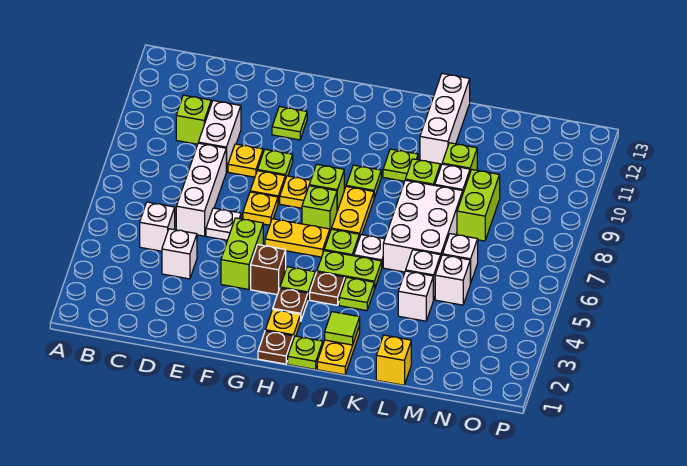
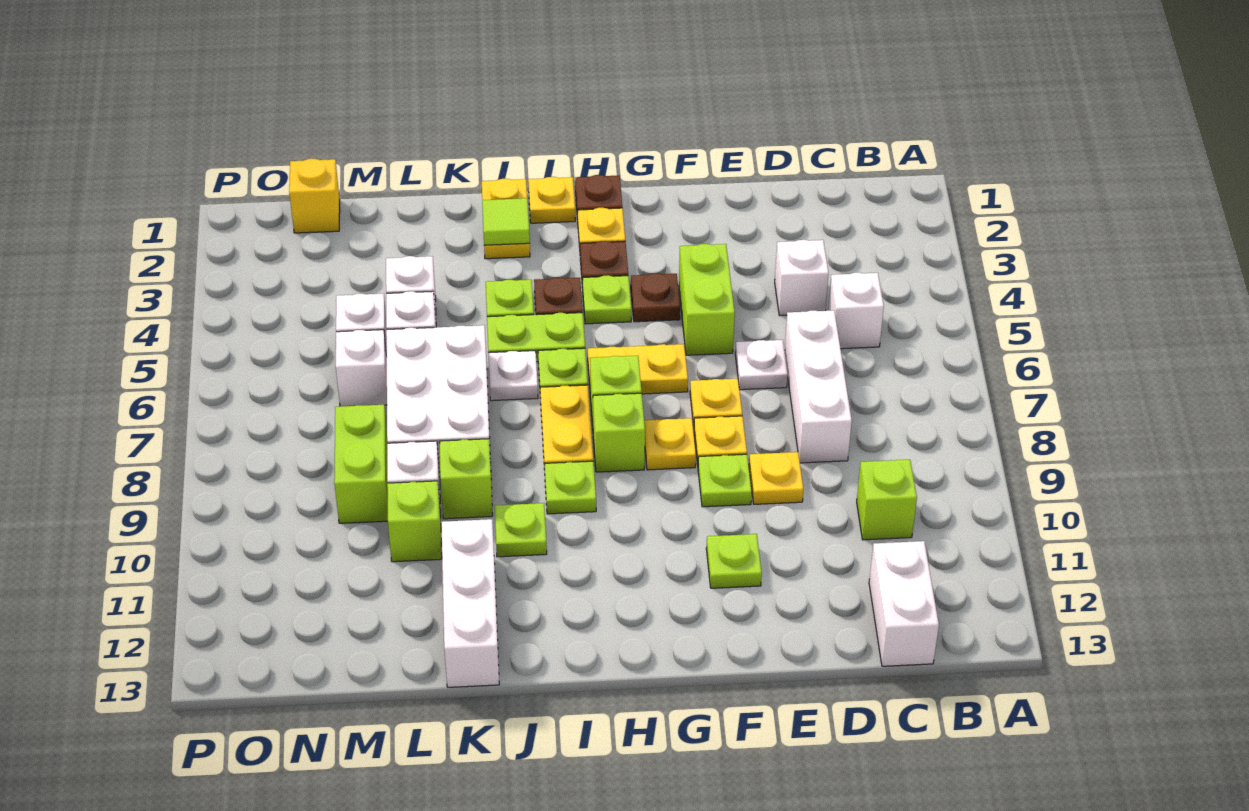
white 1x2 brick [198,101,241,172] -> white 1x2 brick moved to [869,541,939,666]
brown 1x1 brick [251,245,286,295] -> brown 1x1 plate [631,273,680,322]
lime 1x1 plate [288,336,323,369] -> yellow 1x1 plate [528,177,575,223]
yellow 1x1 brick [376,335,411,385] -> yellow 1x1 brick moved to [289,159,340,233]

